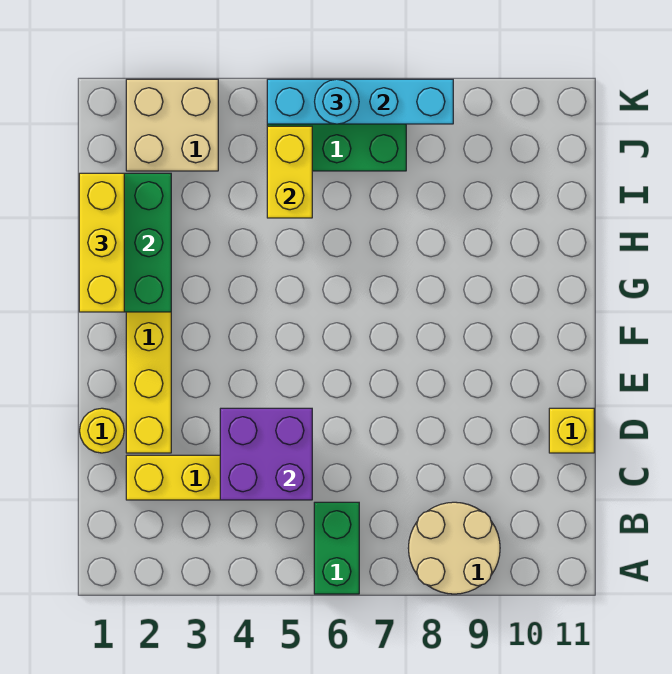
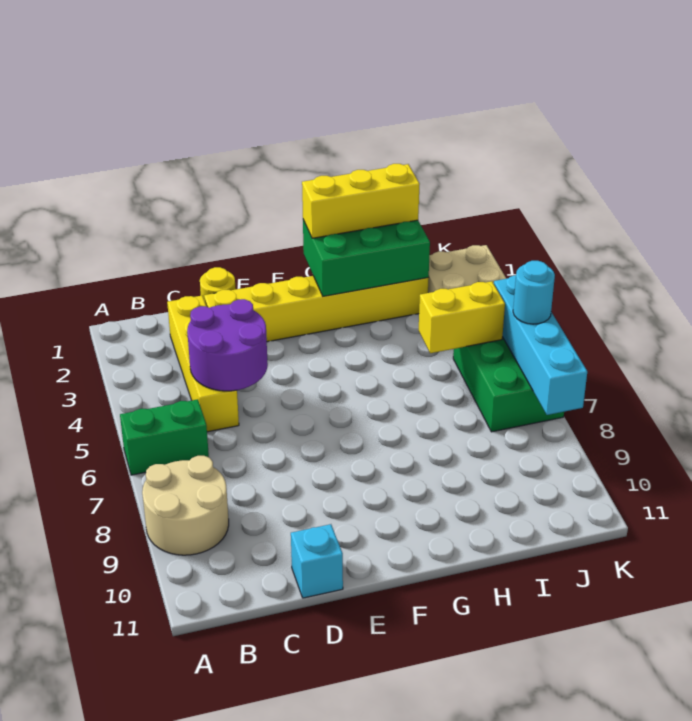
purple 2x2 brick [220,408,312,500] -> purple 2x2 round brick [187,299,268,391]
yellow 1x1 brick [549,408,594,453] -> cyan 1x1 brick [291,524,343,598]

